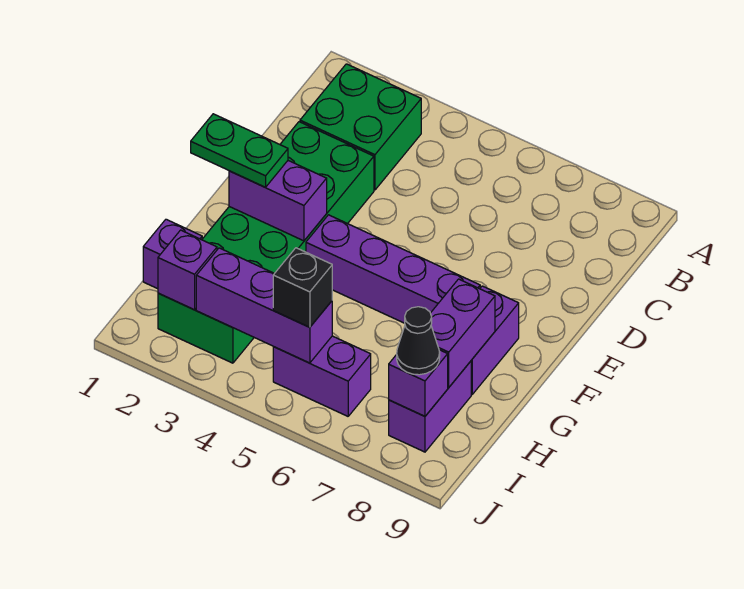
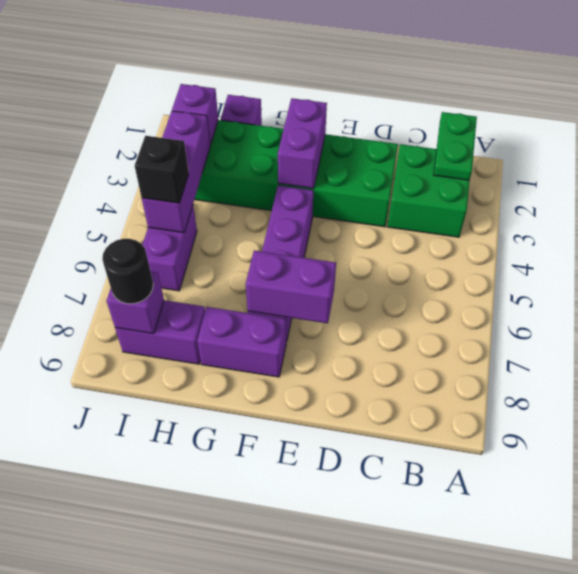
green 1x2 plate [191,114,288,187] -> green 1x2 plate moved to [434,112,477,180]
purple 1x2 brick [431,279,495,387] -> purple 1x2 brick moved to [246,251,336,323]
black 1x1 cone [397,307,440,375] -> black 1x1 round brick [102,239,153,304]

